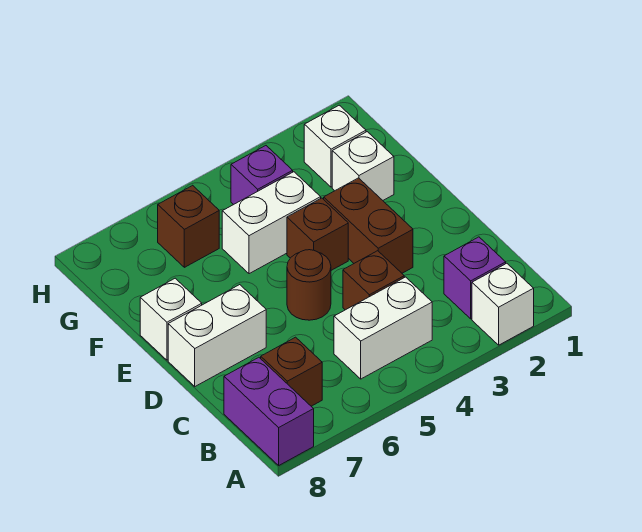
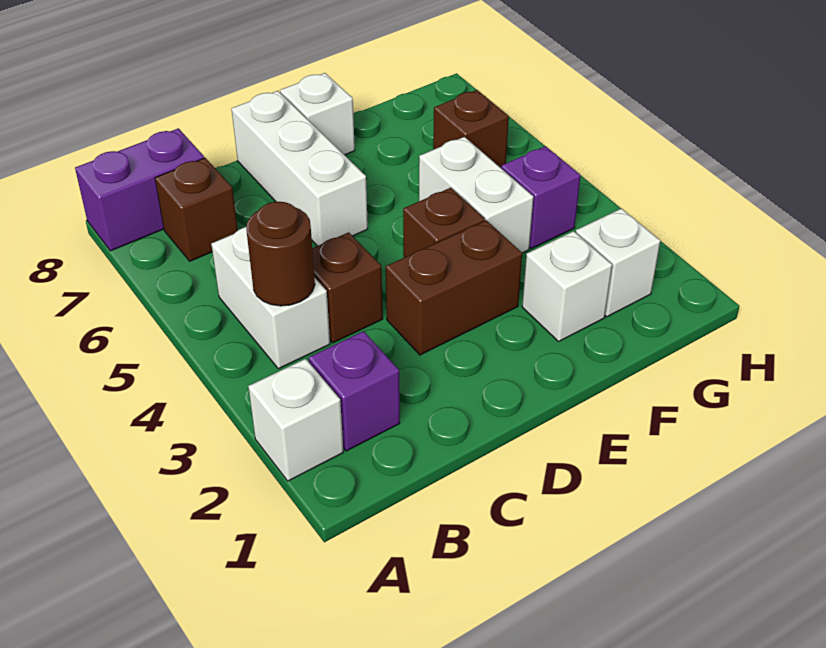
brown 1x1 round brick [287,250,331,320] -> brown 1x1 round brick moved to [246,202,315,306]
white 1x2 brick [168,285,266,386] -> white 1x3 brick [232,91,368,246]

